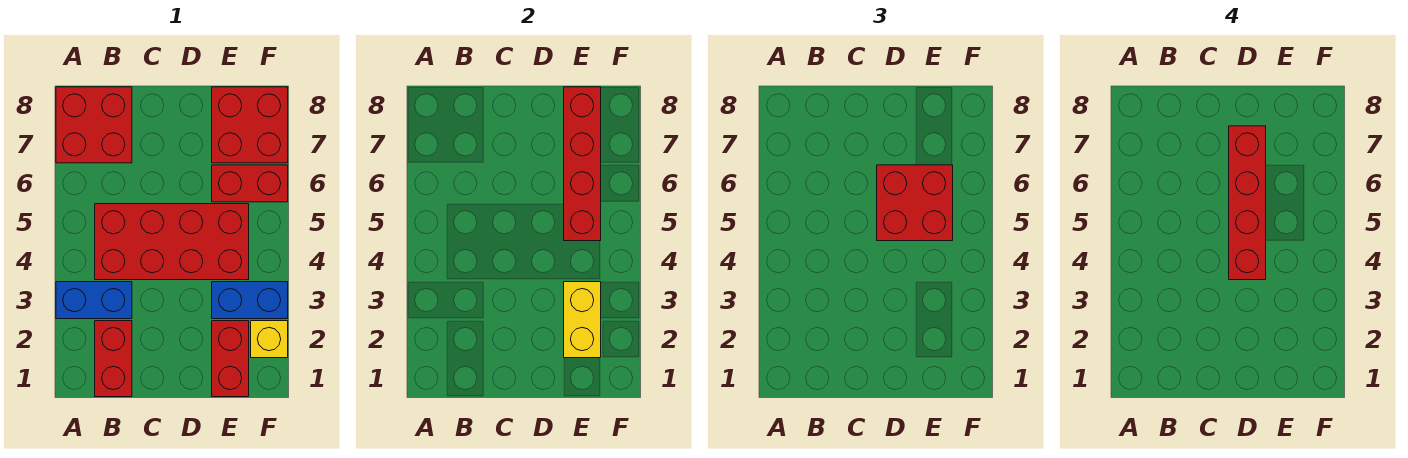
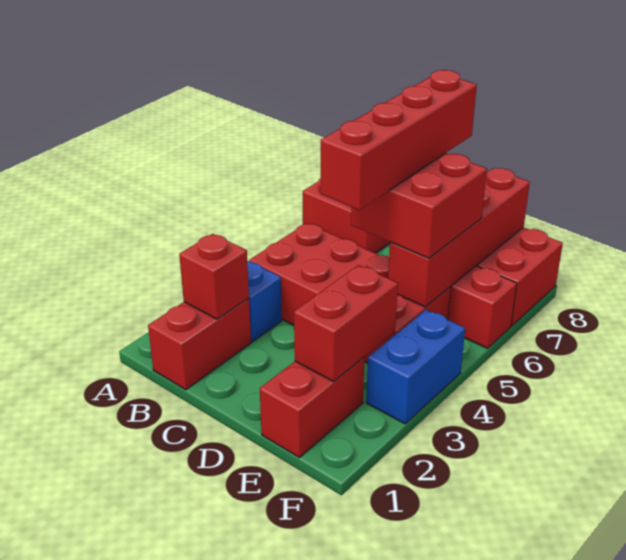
none -> red 1x1 brick [179,234,249,319]
yellow 1x2 brick [564,282,601,358] -> red 1x2 brick [294,265,398,382]
blue 1x2 brick [212,282,288,319] -> blue 1x2 brick turned to [366,310,465,424]
yellow 1x1 brick [251,321,288,358] -> none

